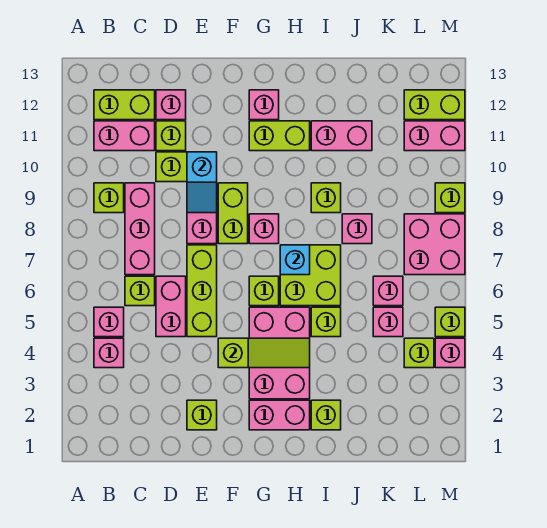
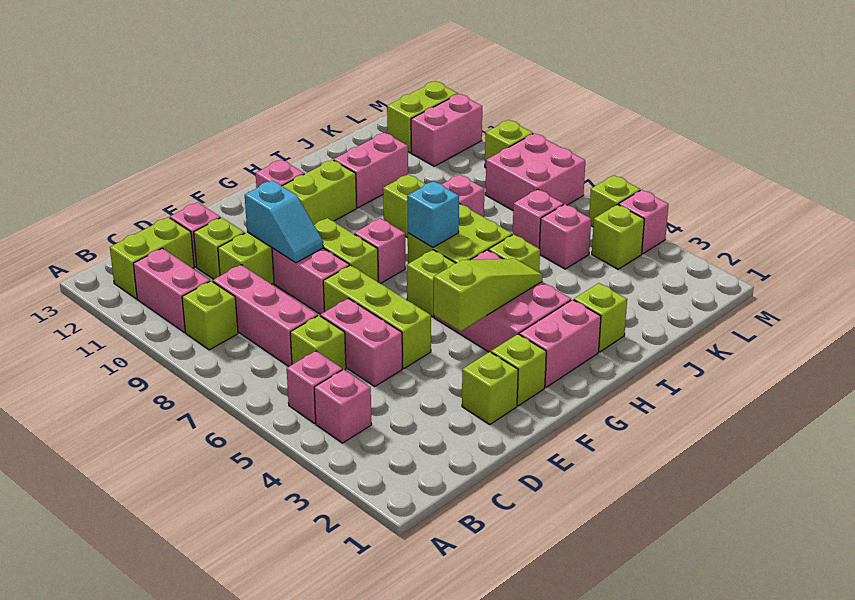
pink 1x2 brick [94,121,155,151] -> pink 1x2 brick turned to [133,248,210,332]
none -> lime 1x1 brick [491,334,546,406]

